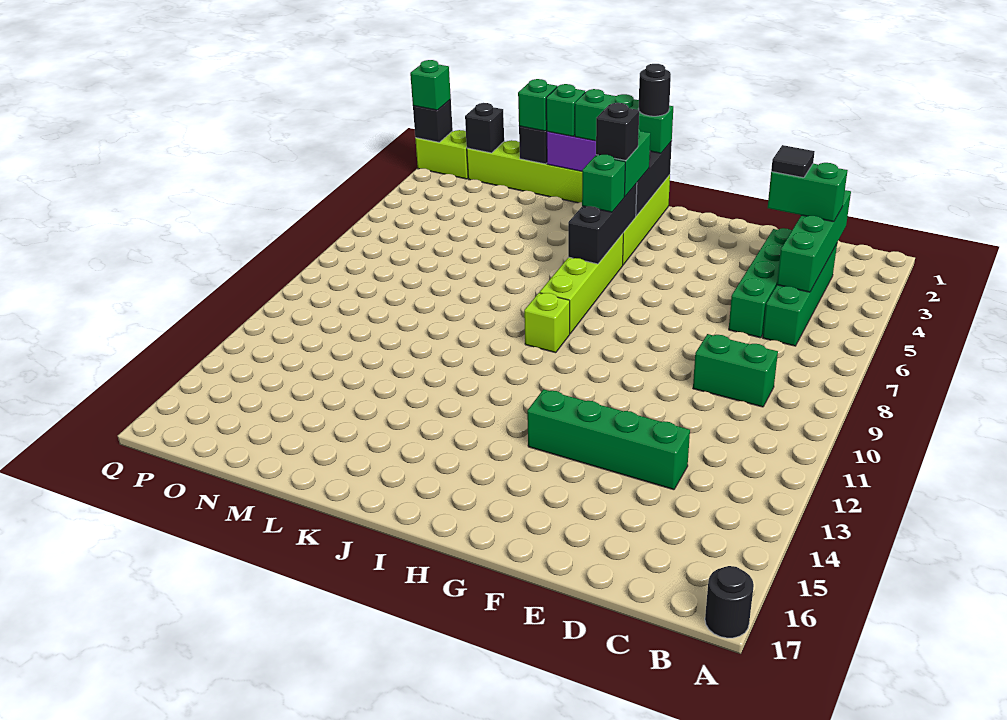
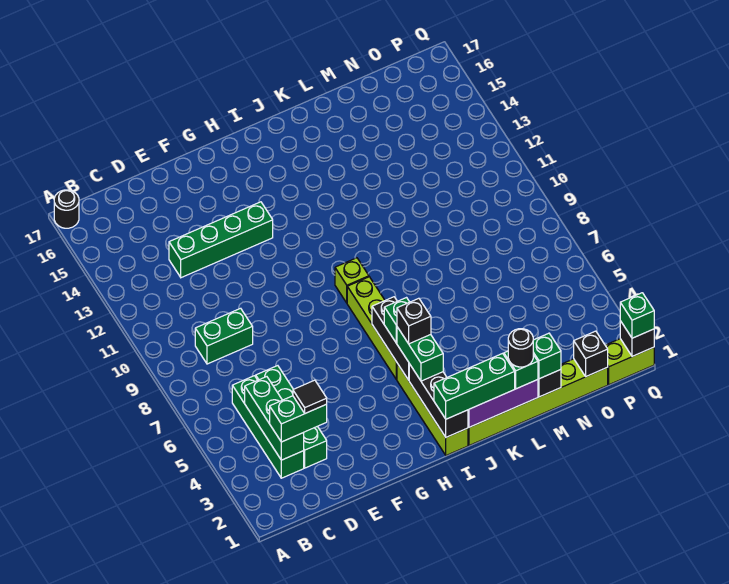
green 1x4 brick [777,190,851,292] -> green 1x3 brick [245,377,304,460]
black 1x1 round brick [638,64,671,116] -> black 1x1 round brick moved to [508,329,533,367]

